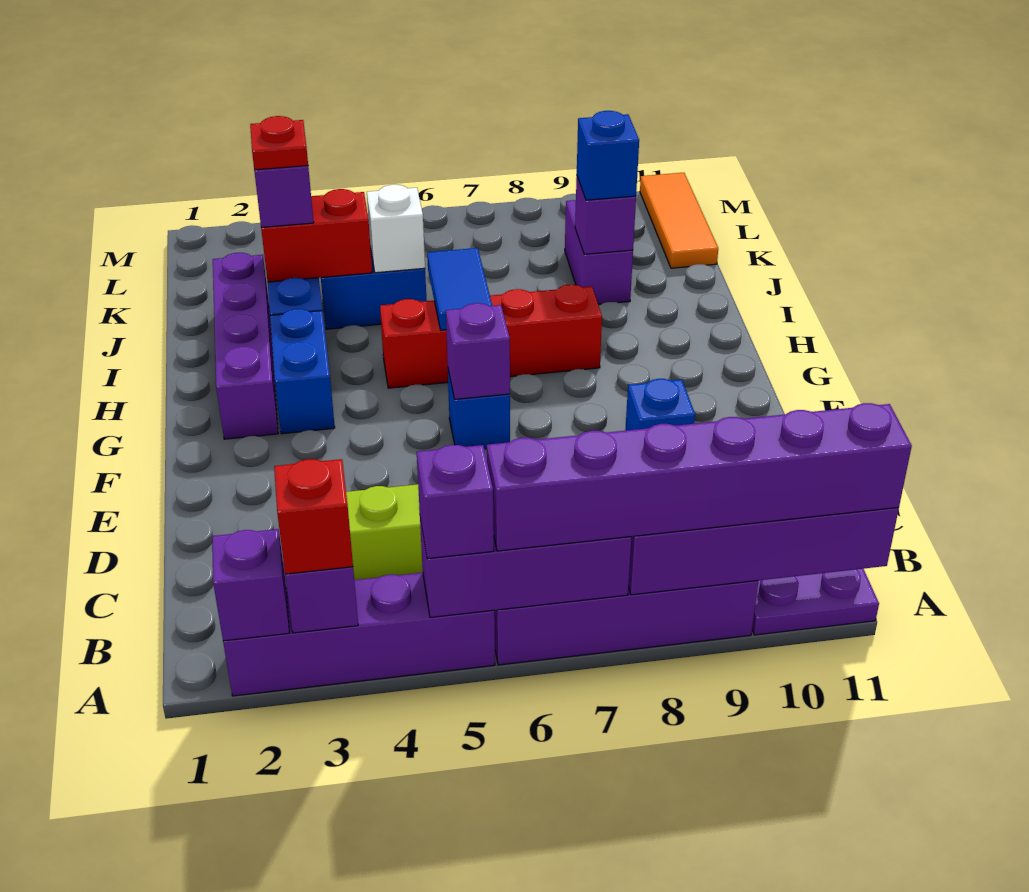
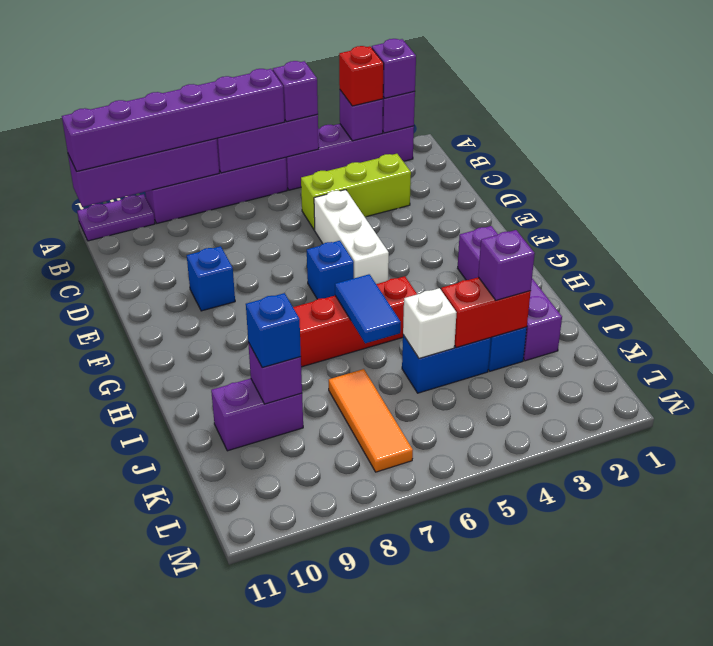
none -> white 1x3 brick [314,190,389,284]
purple 1x1 brick [446,303,510,399] -> purple 1x1 brick moved to [372,39,416,98]
blue 1x2 brick [270,309,335,434] -> none
red 1x1 plate [250,116,308,170] -> none
purple 1x2 brick [565,200,633,304] -> purple 1x2 brick turned to [211,378,303,451]
orange 1x3 tile [640,173,718,268] -> orange 1x3 tile moved to [329,369,413,472]

